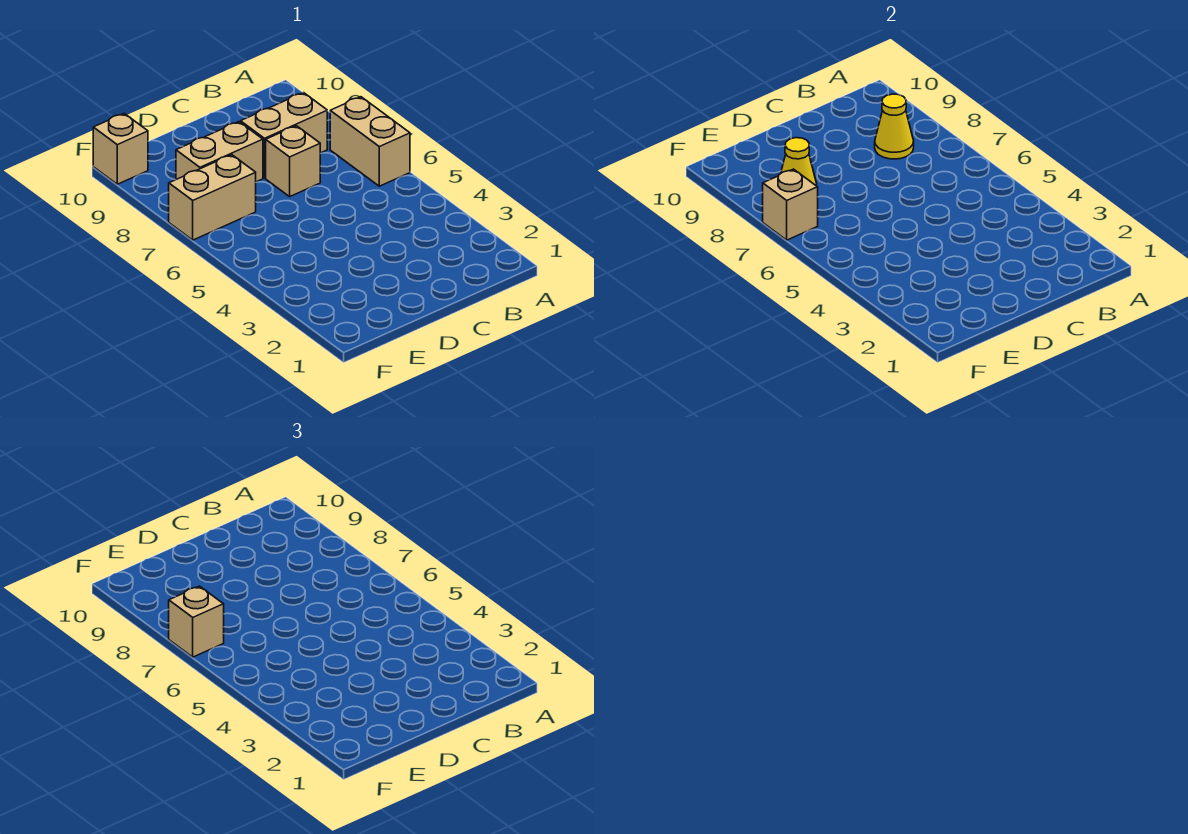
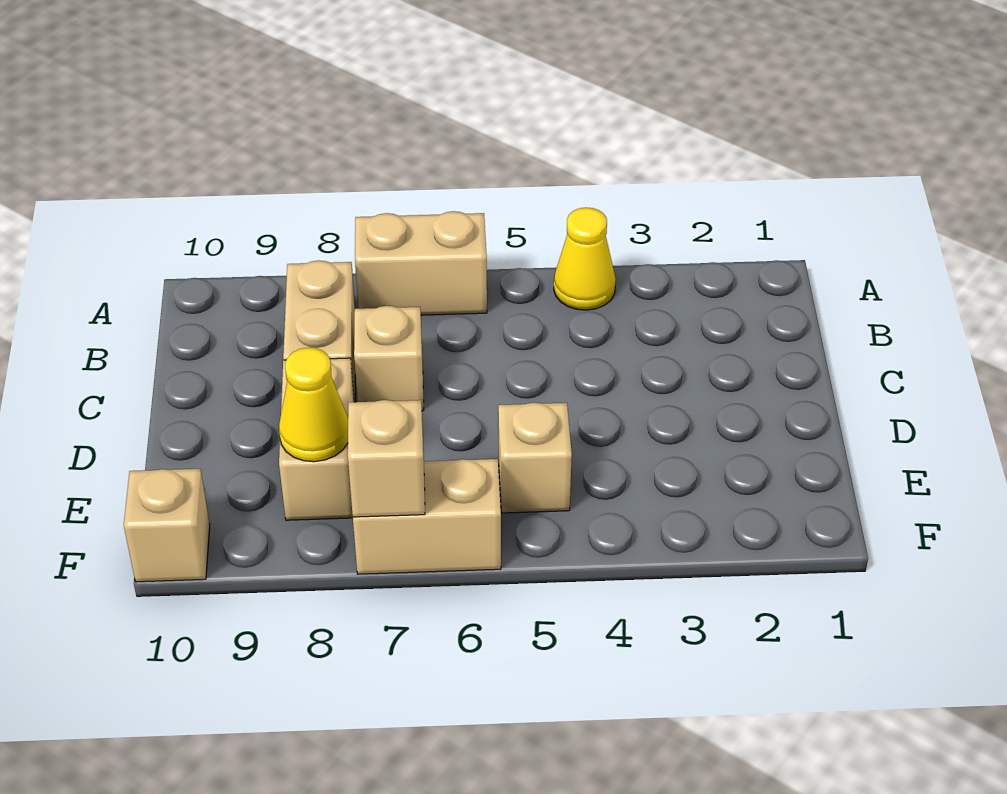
yellow 1x1 cone [875,94,914,159] -> yellow 1x1 cone moved to [554,207,616,310]
tan 1x2 brick [169,155,256,240] -> tan 1x2 brick turned to [353,459,501,574]
tan 1x1 brick [169,586,224,657] -> tan 1x1 brick moved to [498,403,572,513]

